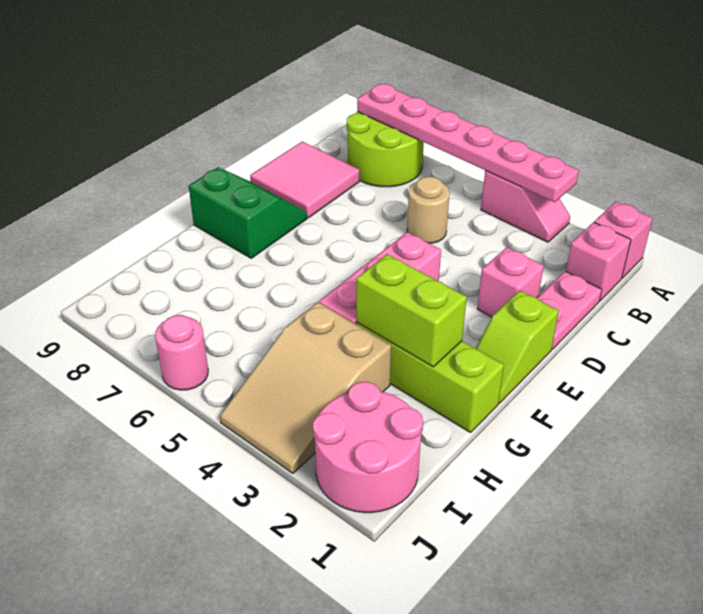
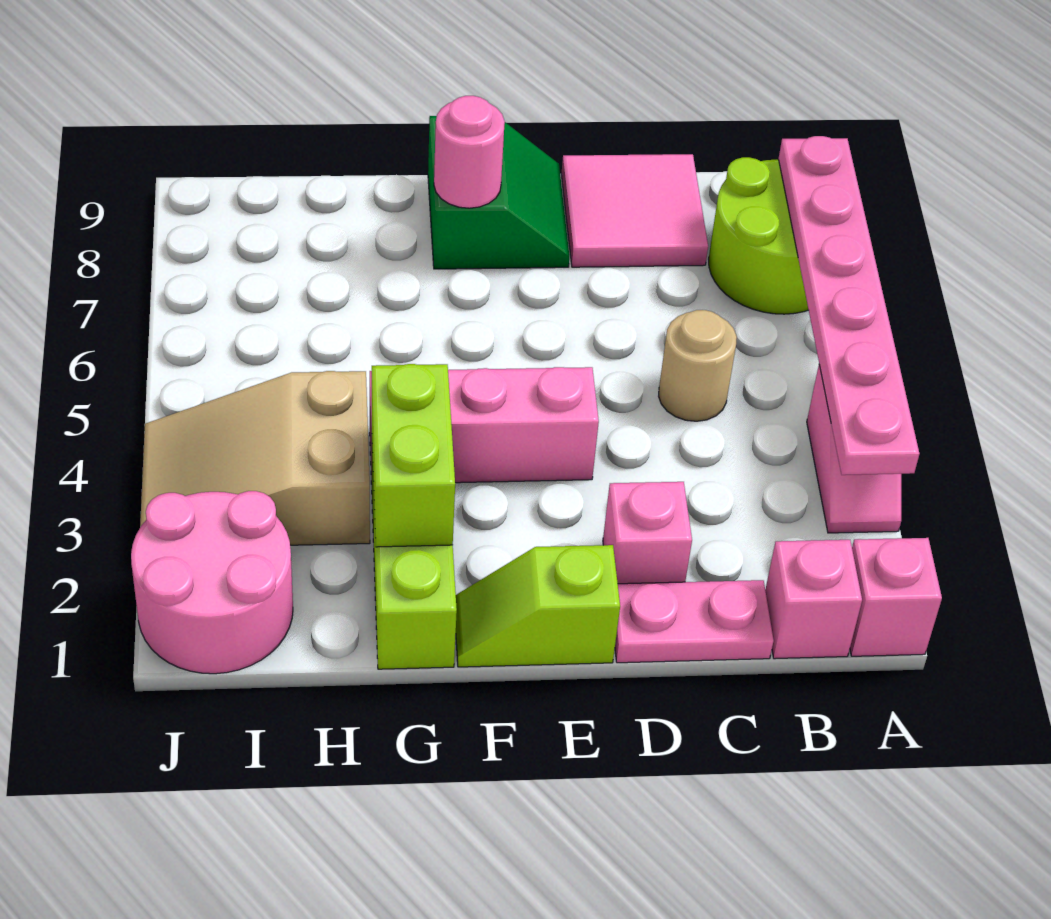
pink 1x1 round brick [155,315,208,390] -> pink 1x1 round brick moved to [434,96,505,208]

